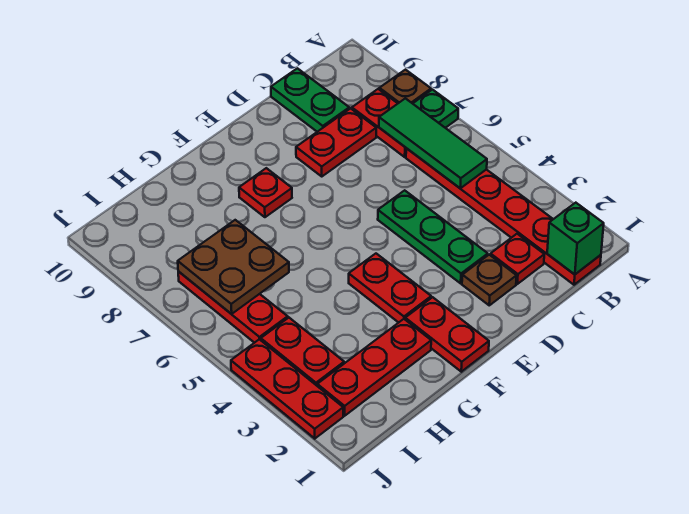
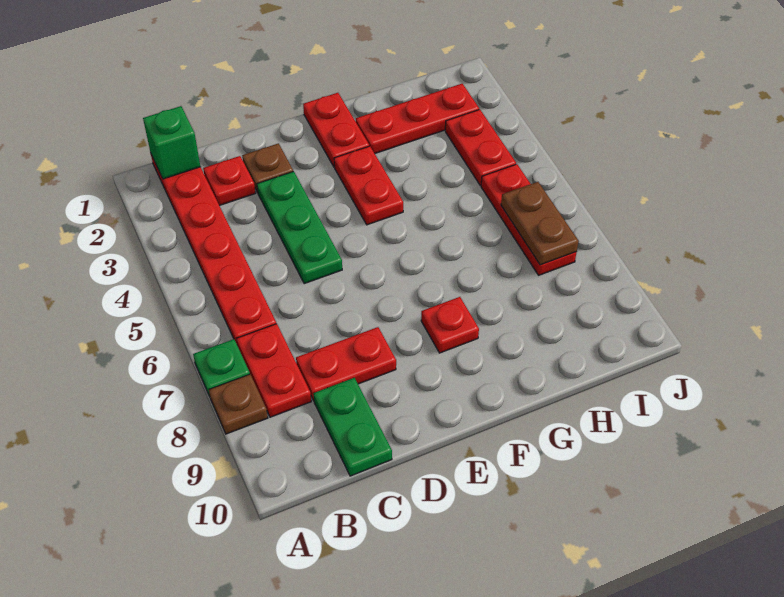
green 1x3 tile [379,98,487,188] -> none
brown 2x2 plate [178,220,289,314] -> brown 1x2 plate [501,182,579,265]
red 1x3 plate [231,339,343,439] -> none

